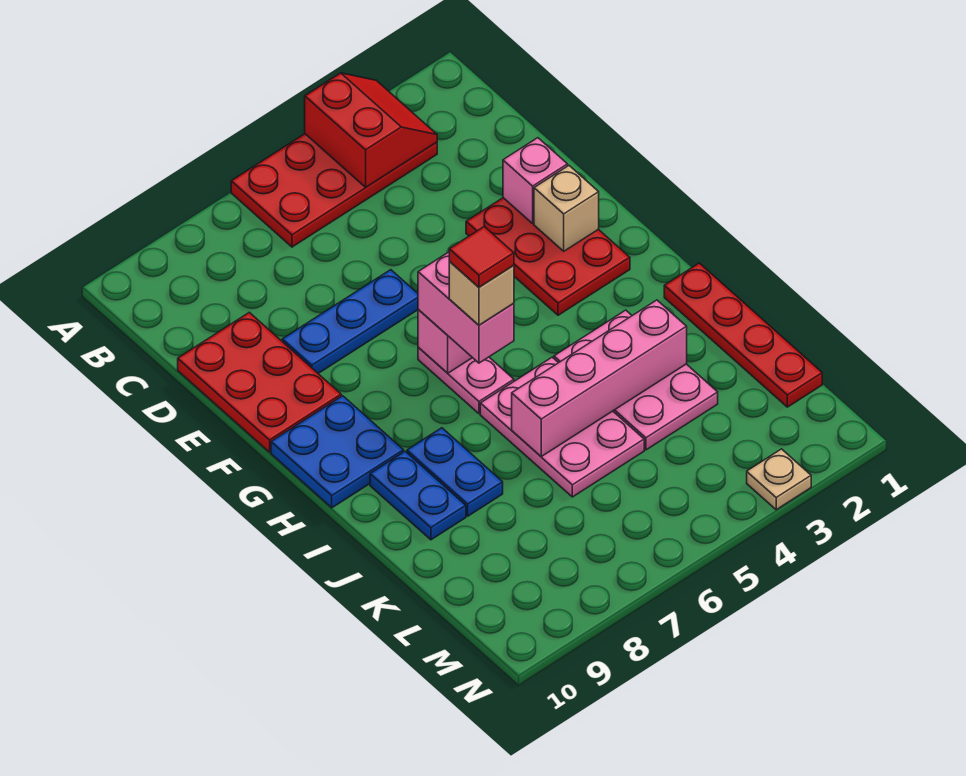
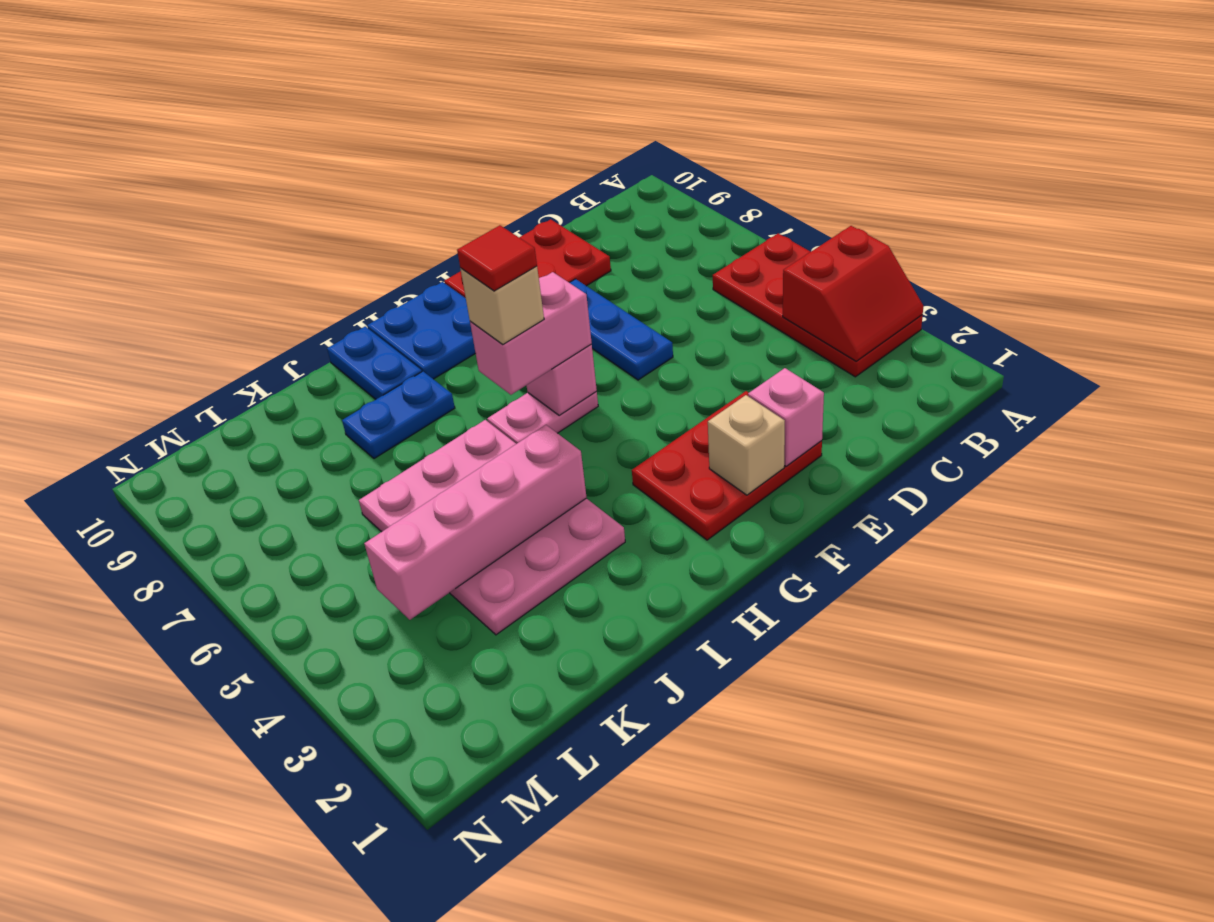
red 1x4 plate [664,263,822,407] -> none
blue 1x2 plate [370,452,466,540] -> blue 1x2 plate turned to [327,326,422,399]
pink 1x4 brick [512,300,687,456] -> pink 1x4 brick turned to [364,425,587,620]
tan 1x1 plate [747,449,811,510] -> none

